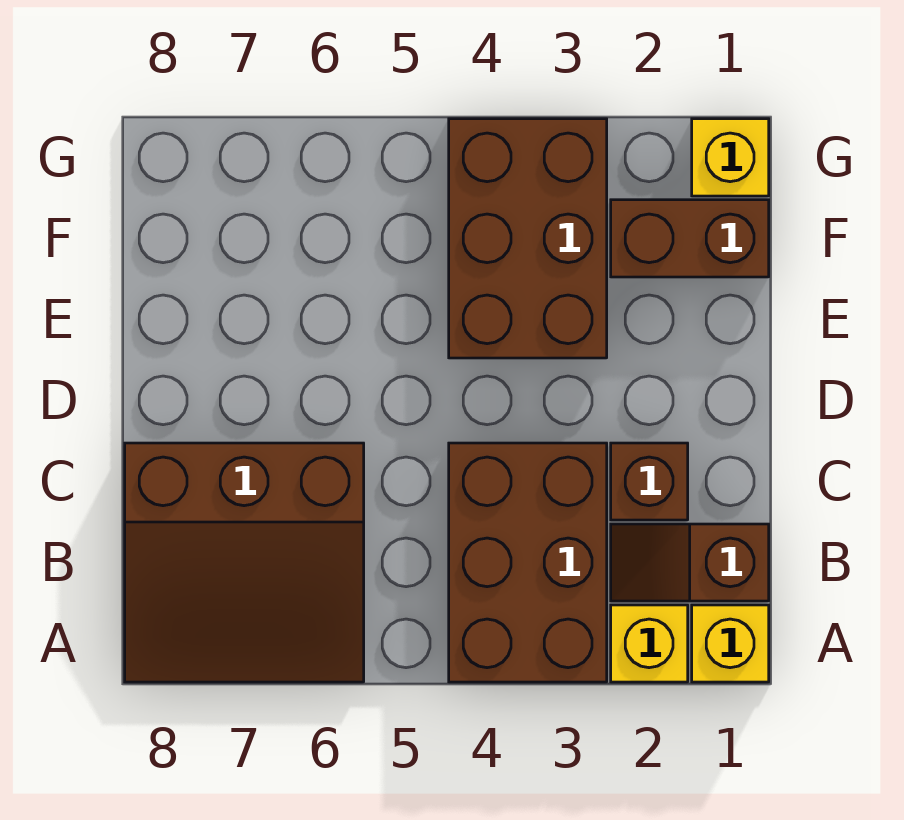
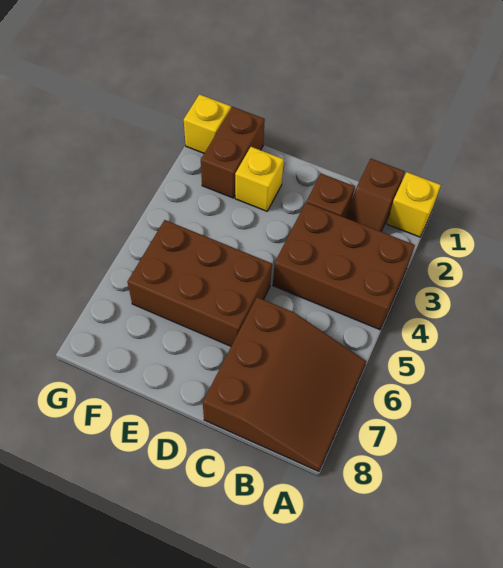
yellow 1x1 brick [611,605,688,682] -> yellow 1x1 brick moved to [235,147,284,211]
brown 2x3 brick [449,119,607,358] -> brown 2x3 brick moved to [127,220,272,346]

